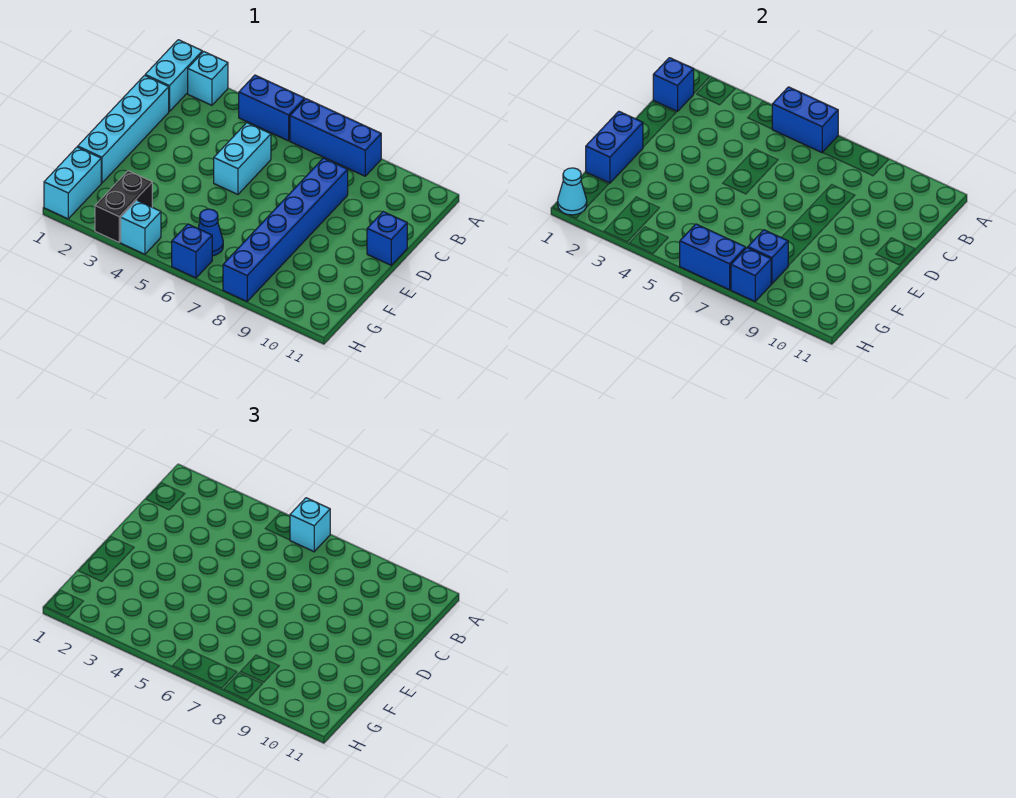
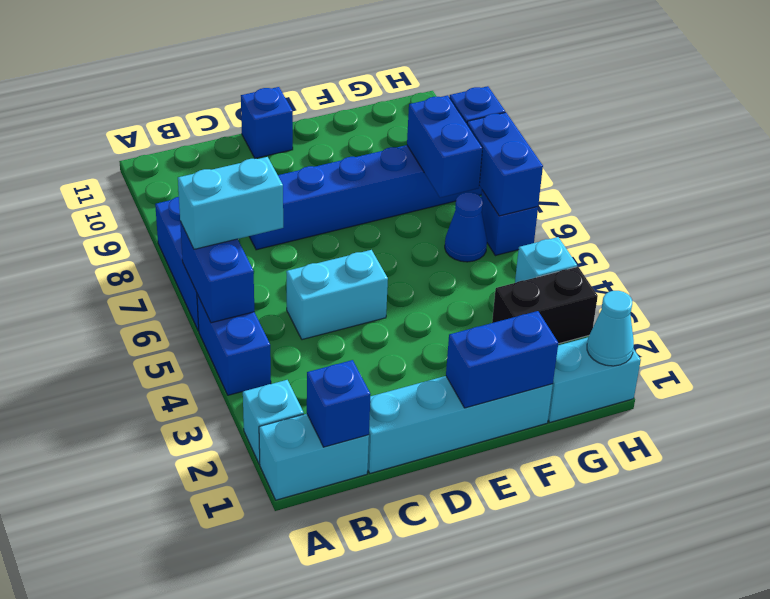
cyan 1x1 brick [290,498,330,552] -> cyan 1x2 brick [178,157,283,249]
blue 1x1 brick [748,230,788,284] -> blue 1x2 brick [407,95,482,198]

